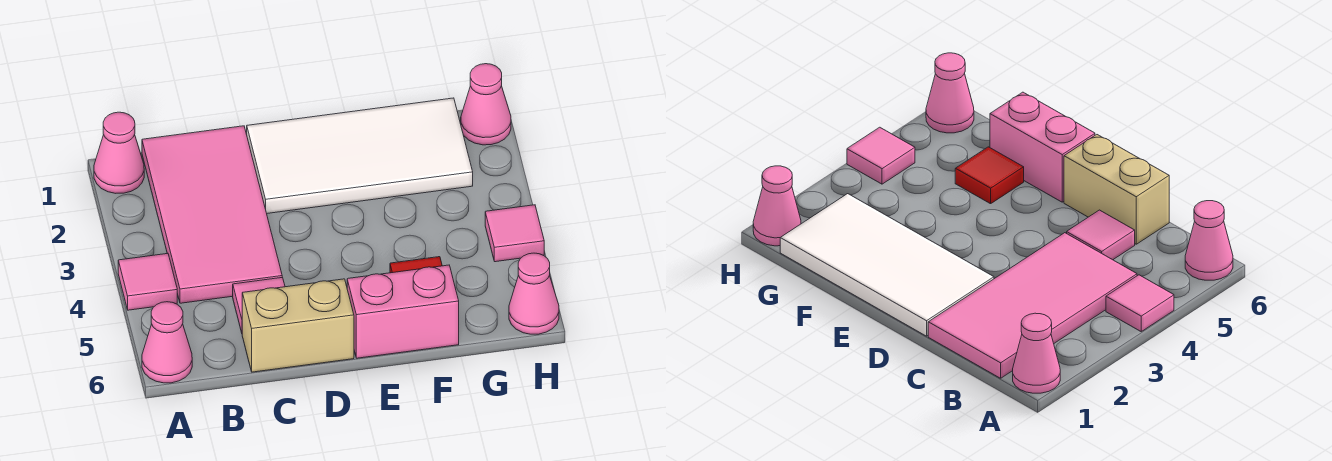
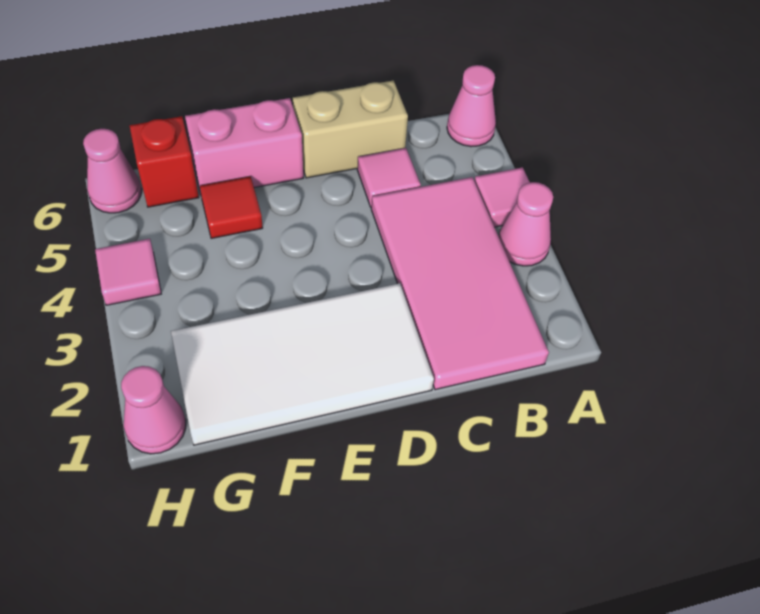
pink 1x1 cone [94,112,144,193] -> pink 1x1 cone moved to [499,182,553,266]
none -> red 1x1 brick [130,116,199,207]

